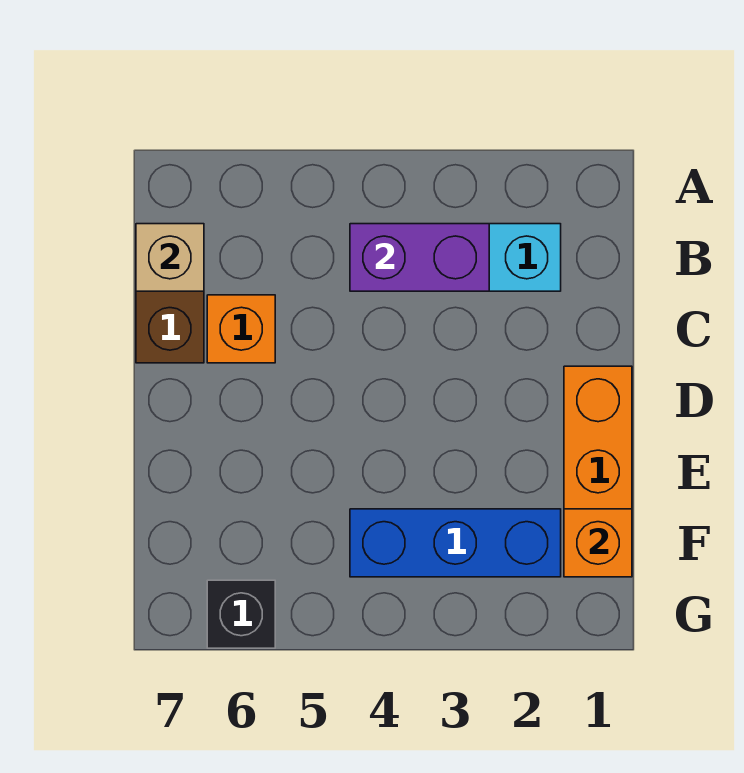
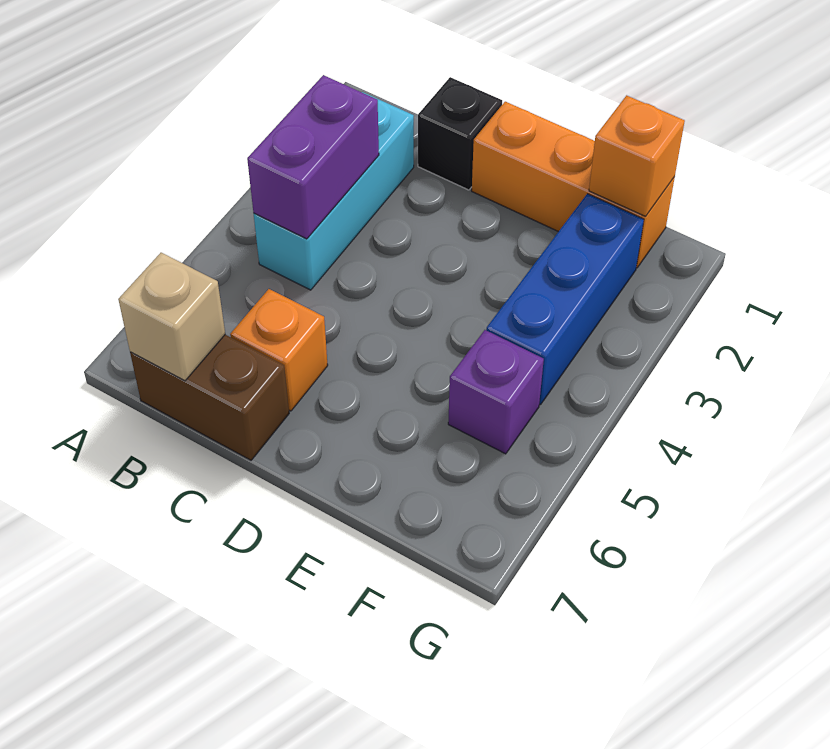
none -> purple 1x1 brick [448,330,544,454]
black 1x1 brick [207,580,275,648] -> black 1x1 brick moved to [418,77,502,190]

